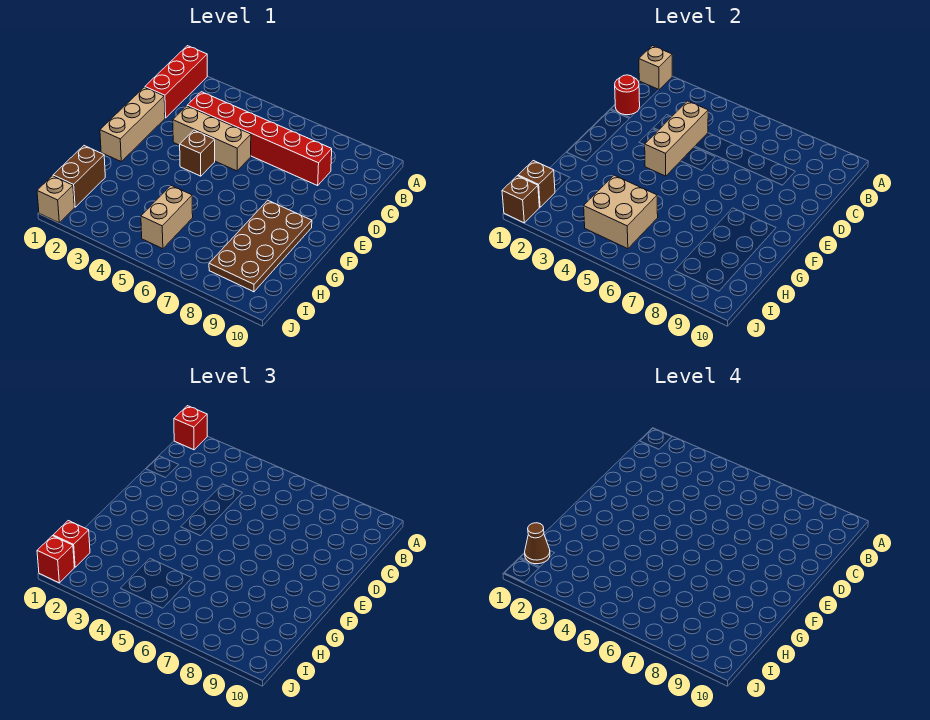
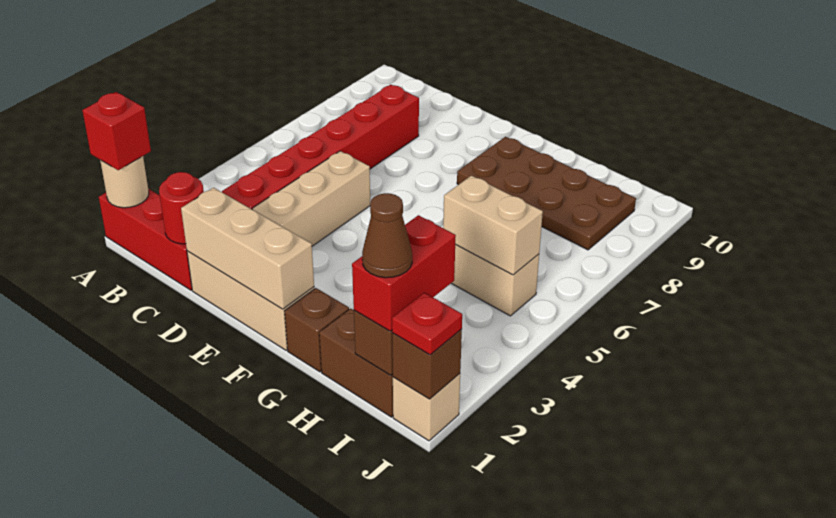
tan 1x1 brick [639,46,672,90] -> tan 1x1 round brick [100,156,149,208]
tan 1x3 brick [645,101,708,176] -> tan 1x3 brick moved to [181,188,314,309]
brown 1x1 brick [180,130,215,176] -> brown 1x1 brick moved to [285,288,349,372]
tan 2x2 brick [584,175,658,249] -> tan 1x2 brick [443,176,543,275]
red 1x1 brick [53,521,90,567] -> red 1x2 brick [352,215,456,331]
red 1x1 brick [37,536,74,583] -> red 1x1 plate [392,293,462,355]

